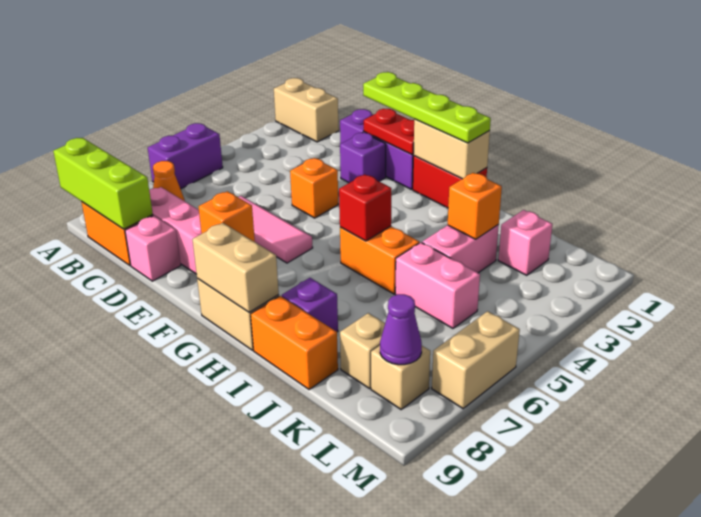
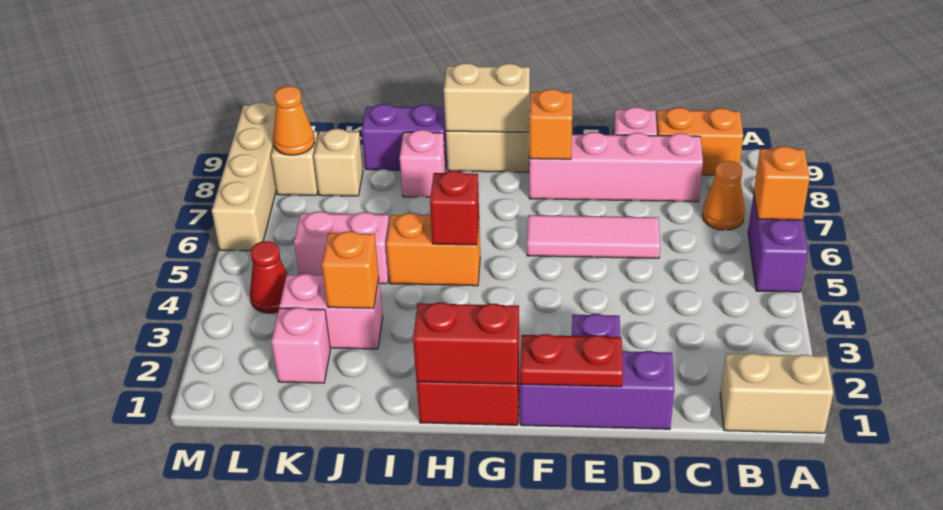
lime 1x3 brick [53,138,153,229] -> none
lime 1x4 plate [363,72,491,143] -> none
orange 1x1 brick [290,158,338,218] -> orange 1x1 brick moved to [754,146,810,220]
tan 1x2 brick [413,119,490,179] -> red 1x2 brick [413,302,519,384]
purple 1x1 brick [282,278,338,332] -> pink 1x1 brick [400,130,446,197]
orange 1x2 brick [251,296,338,390] -> purple 1x2 brick [362,104,447,171]
pink 1x2 brick [422,225,499,273] -> pink 1x2 brick turned to [279,274,383,349]
none -> red 1x1 cone [250,241,287,313]
purple 1x1 cone [380,294,422,365] -> orange 1x1 cone [273,86,314,155]
tan 1x2 brick [432,311,520,409] -> tan 1x4 brick [212,103,276,251]

